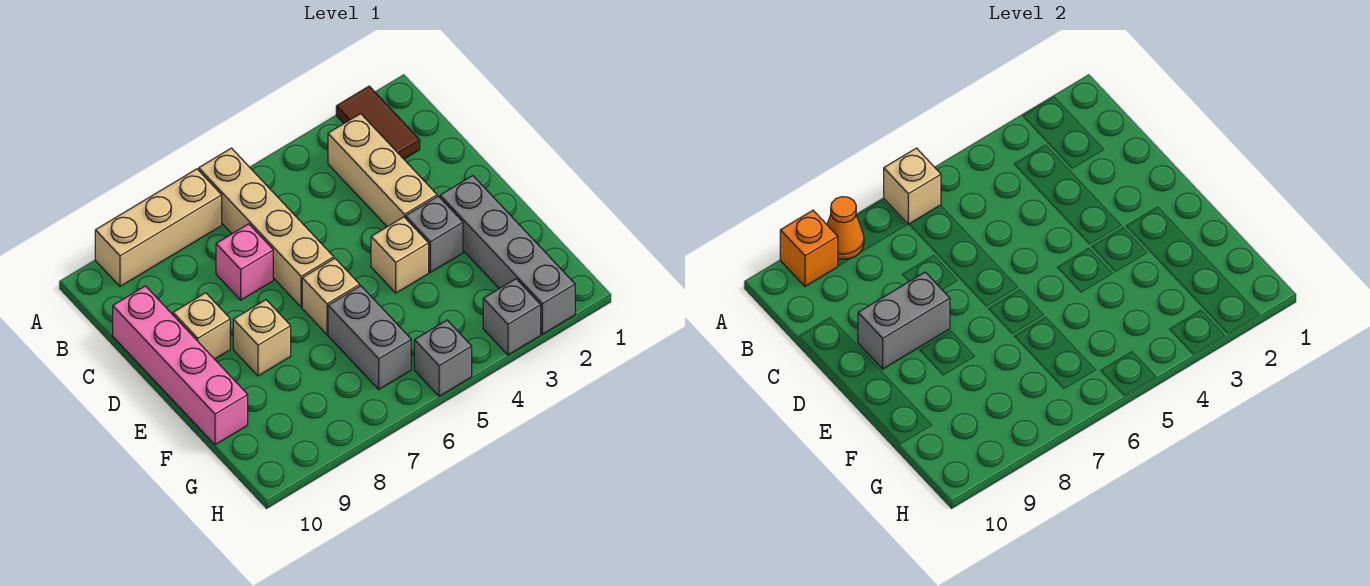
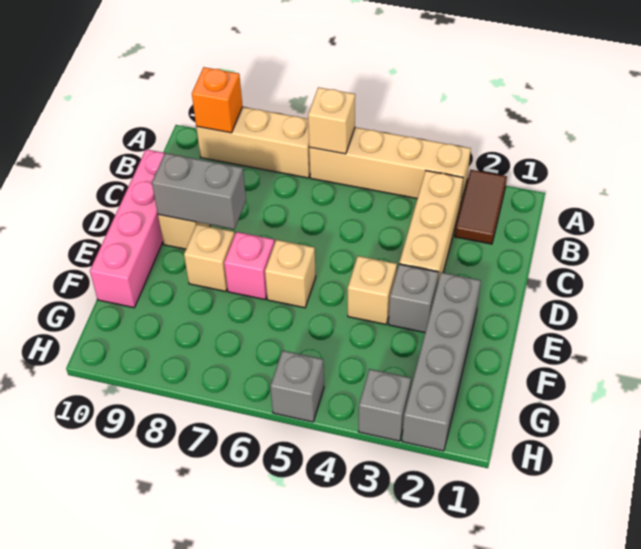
tan 1x4 brick [199,148,334,307] -> tan 1x4 brick turned to [309,127,471,206]
orange 1x1 cone [827,197,864,259] -> none
pink 1x1 brick [216,224,273,300] -> pink 1x1 brick moved to [224,232,274,299]
grey 1x2 brick [328,286,411,389] -> none

